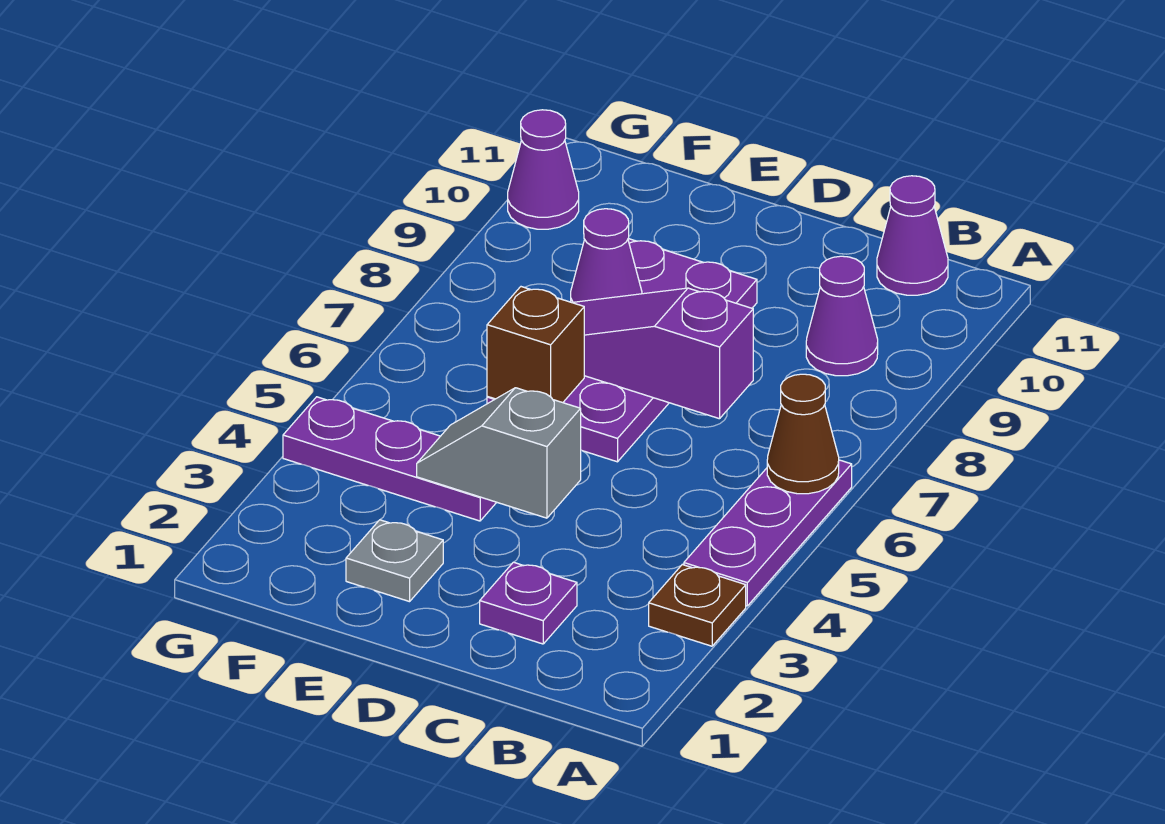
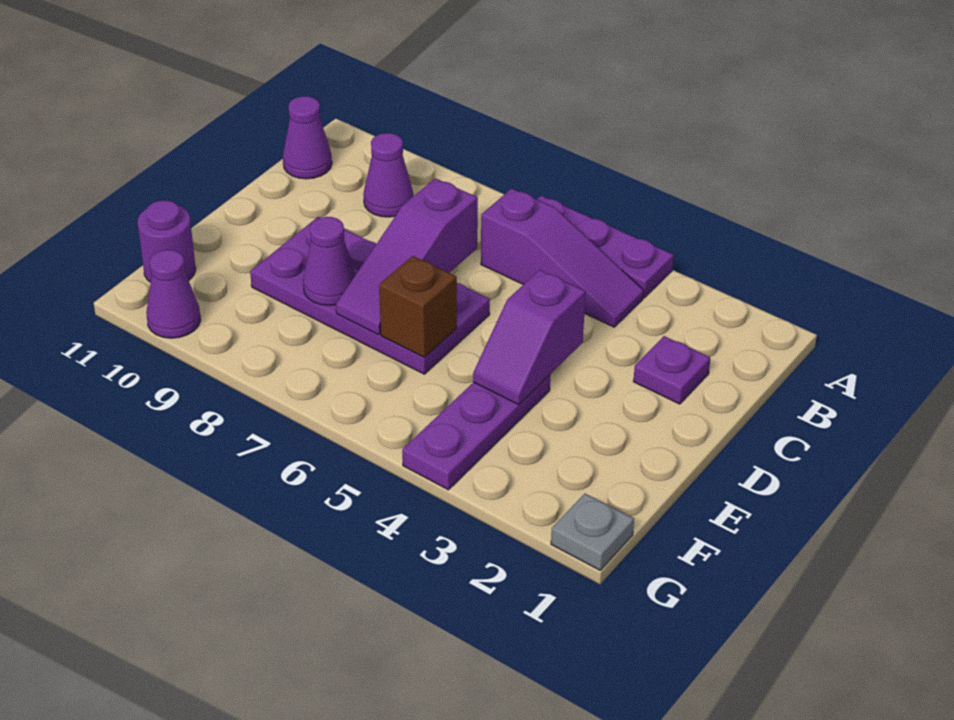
brown 1x1 plate [649,564,746,646] -> none
brown 1x1 cone [767,374,839,494] -> none
none -> purple 1x3 slope [481,188,644,327]
grey 1x2 slope [417,388,581,518] -> purple 1x2 slope [473,270,586,405]
grey 1x1 plate [346,520,443,602] -> grey 1x1 plate moved to [551,494,634,570]
none -> purple 1x1 round brick [138,200,196,282]

